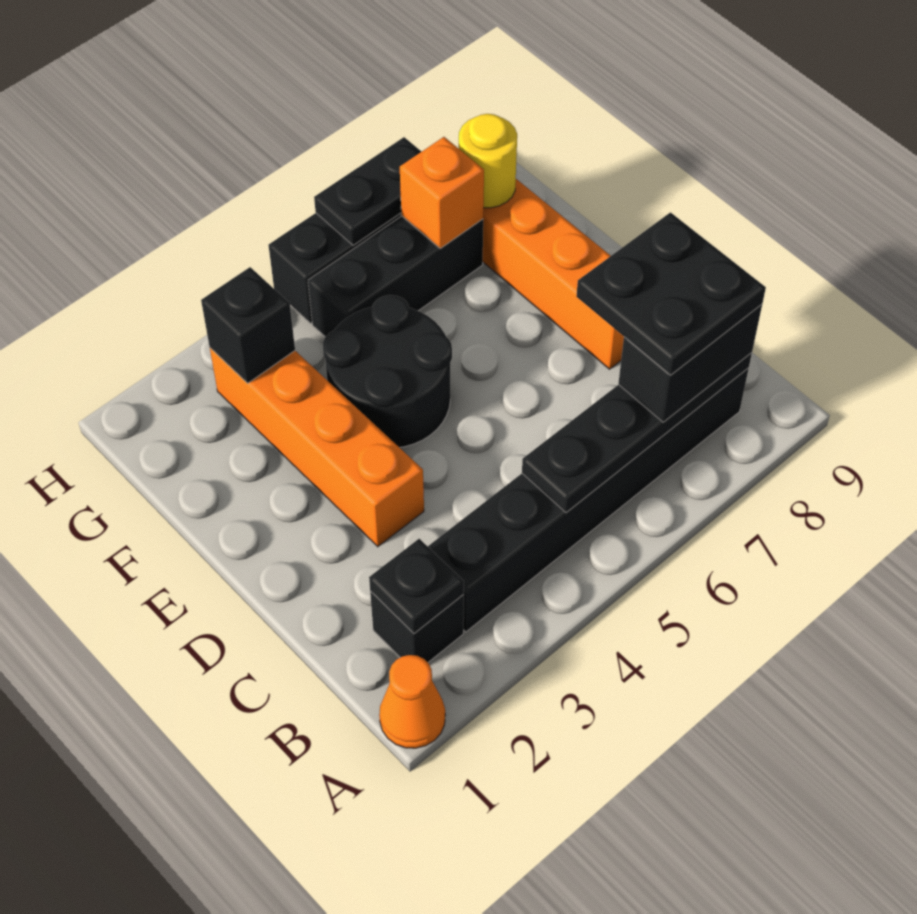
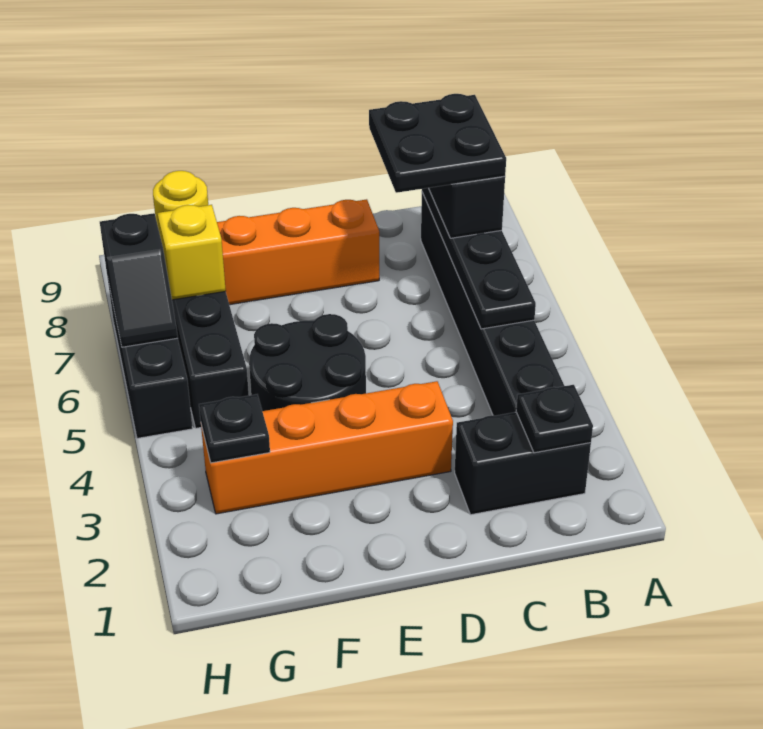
orange 1x1 cone [379,655,445,748] -> none
black 1x1 brick [370,591,464,662] -> black 1x2 brick [455,412,591,515]
black 1x1 brick [201,267,295,383] -> black 1x1 plate [199,394,270,463]
orange 1x1 brick [400,137,484,249] -> yellow 1x1 brick [157,205,226,300]
black 1x2 plate [314,137,421,245] -> black 1x2 slope [100,213,178,347]

